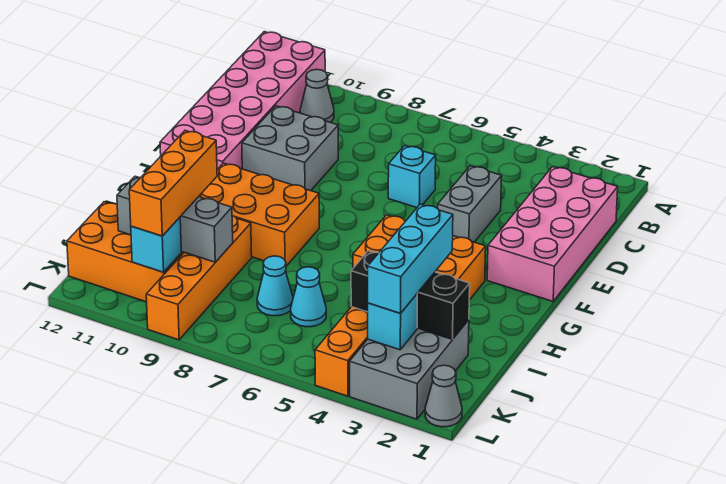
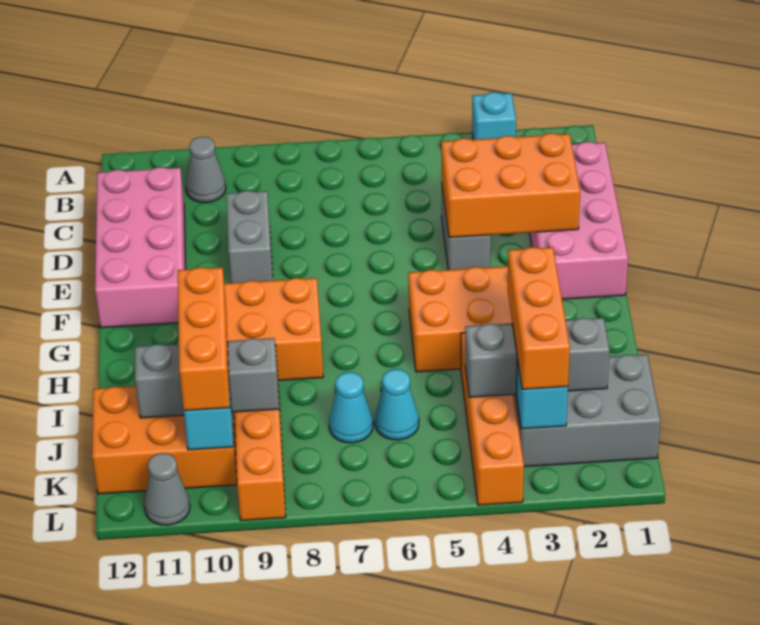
pink 2x6 brick [160,32,325,169] -> pink 2x4 brick [95,167,186,328]
none -> orange 2x3 brick [441,133,580,237]
cyan 1x1 brick [388,146,436,208] -> cyan 1x1 brick moved to [472,92,516,140]
grey 2x2 brick [242,106,338,191] -> grey 1x2 brick [226,191,273,283]
cyan 1x3 brick [368,204,453,313] -> orange 1x3 brick [508,247,570,389]
grey 2x3 brick [350,320,469,419] -> grey 2x3 brick turned to [514,354,661,467]
black 1x3 brick [351,251,470,339] -> grey 1x3 brick [465,318,610,397]
grey 1x1 cone [425,365,462,427] -> grey 1x1 cone moved to [144,453,190,525]

